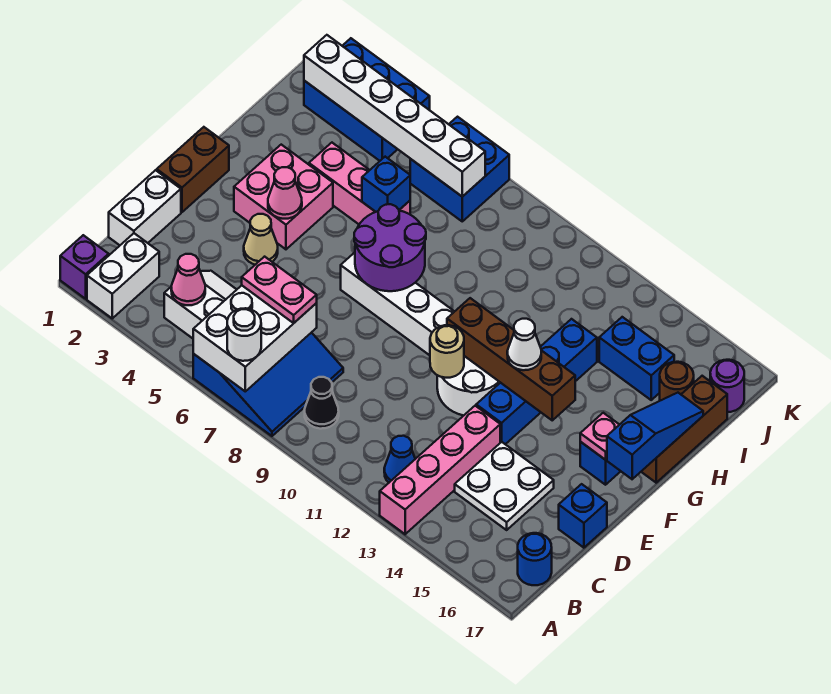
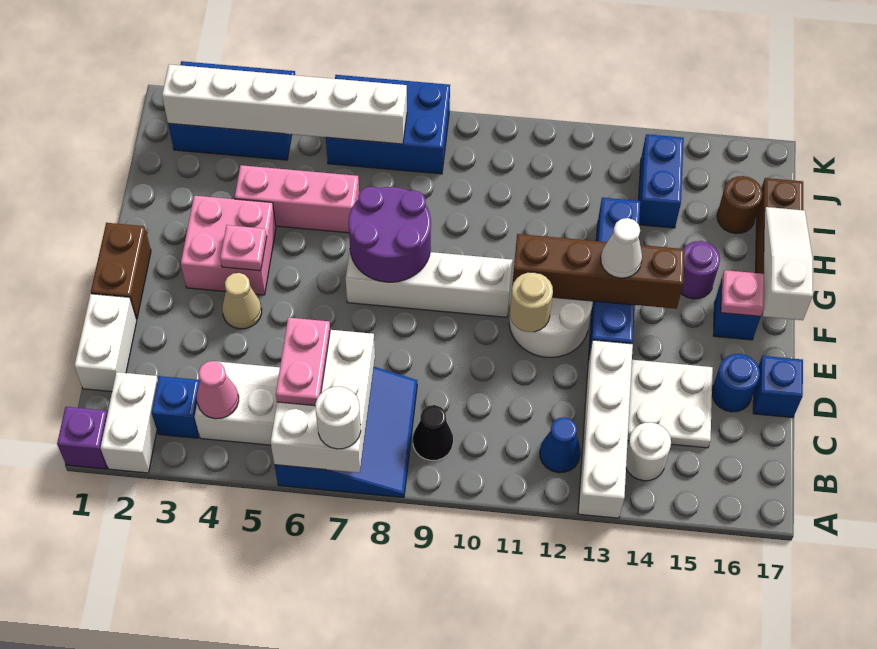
pink 1x4 brick [380,406,500,534] -> white 1x4 brick [578,340,633,518]
none -> white 1x1 round brick [626,422,671,481]
blue 1x1 round brick [518,533,552,585] -> blue 1x1 round brick moved to [712,354,760,412]
pink 1x2 plate [242,257,317,323] -> pink 1x2 plate turned to [276,318,330,406]
pink 1x1 cone [268,167,302,219] -> pink 1x1 plate [220,225,267,271]
blue 1x3 slope [607,393,703,479] -> white 1x3 slope [763,207,813,320]
blue 1x1 brick [362,157,410,212] -> blue 1x1 brick moved to [152,376,200,438]
blue 1x2 brick [599,317,674,400] -> blue 1x2 brick turned to [639,134,684,228]
blue 2x2 brick [410,117,509,221] -> blue 2x3 brick [326,75,450,174]
purple 1x1 round brick [710,360,744,412] -> purple 1x1 round brick moved to [681,241,720,299]

